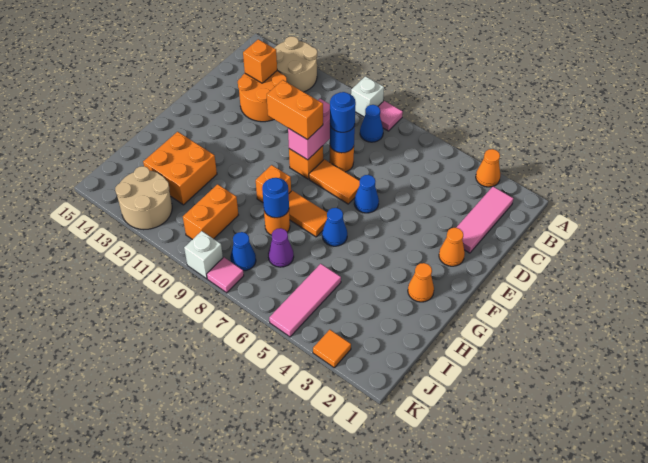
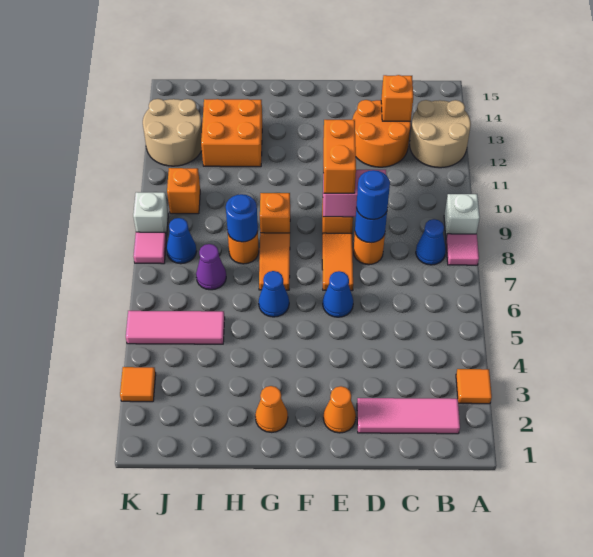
orange 1x1 cone [476,149,500,187] -> orange 1x1 tile [456,369,492,404]
orange 1x2 brick [183,184,238,240] -> orange 1x1 brick [167,168,200,214]

